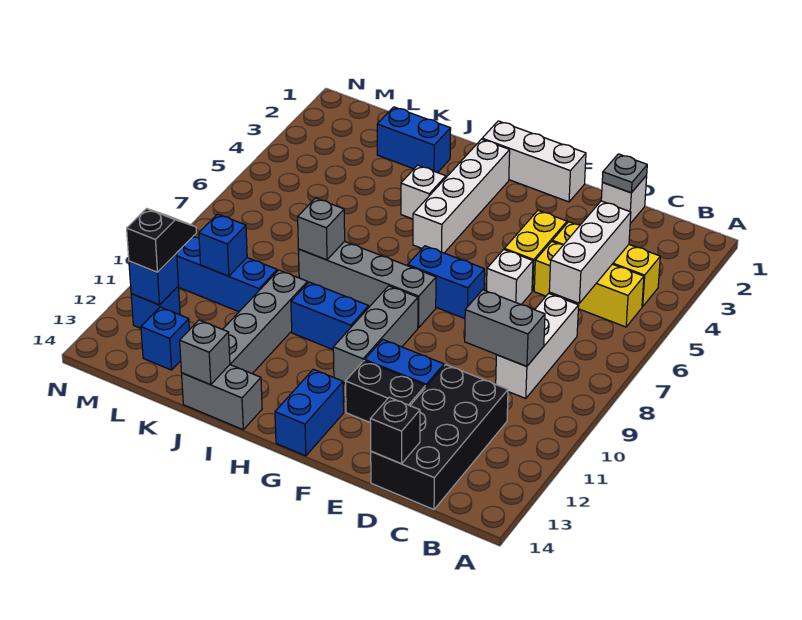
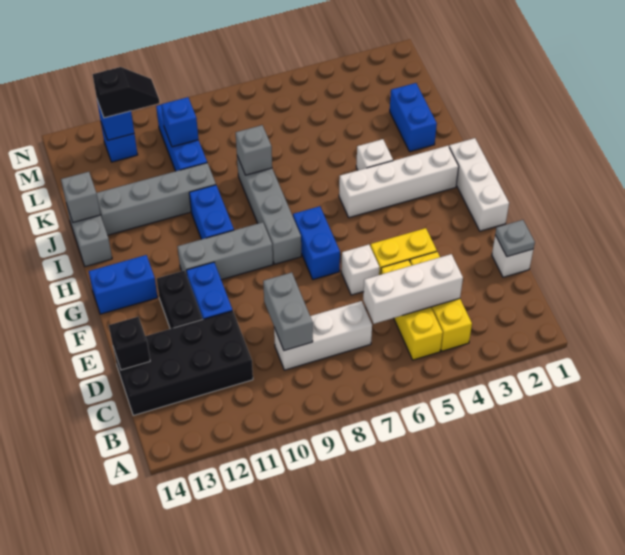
blue 1x1 brick [141,307,189,370] -> none

